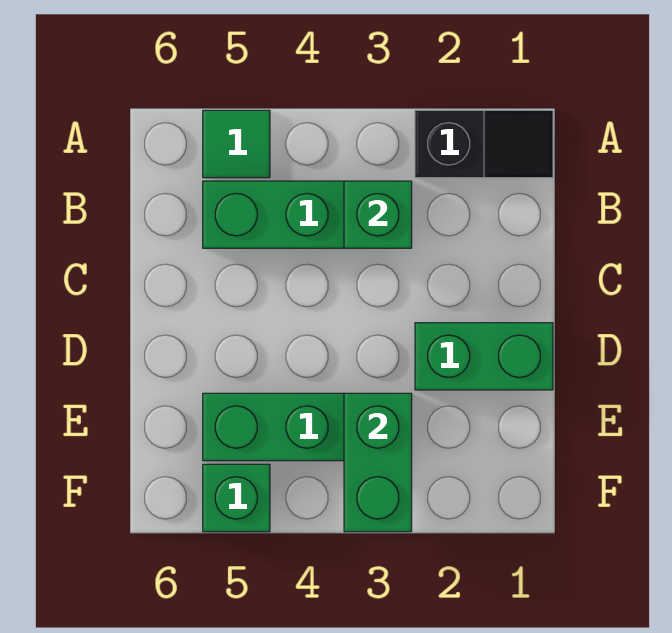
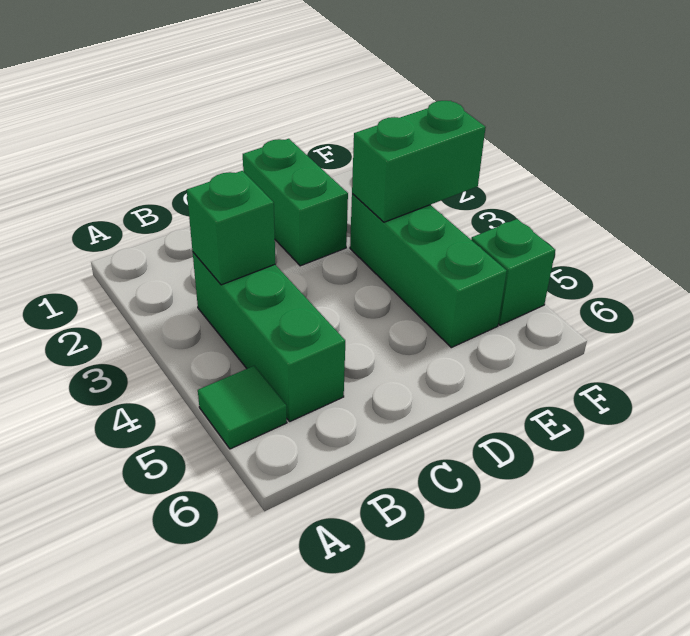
black 1x2 slope [415,110,553,178] -> none

